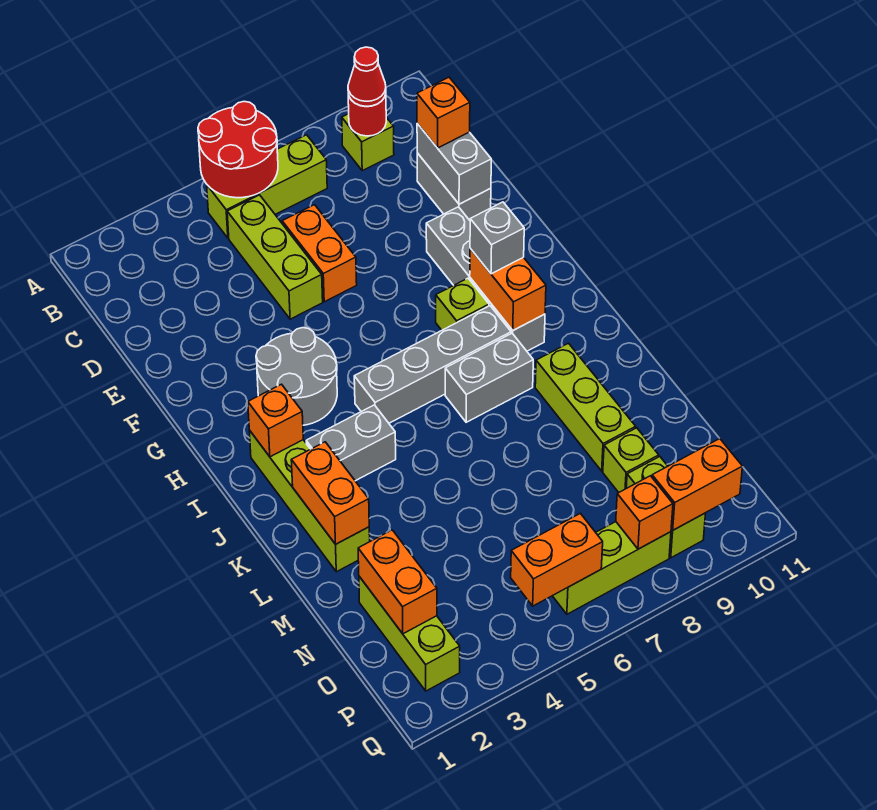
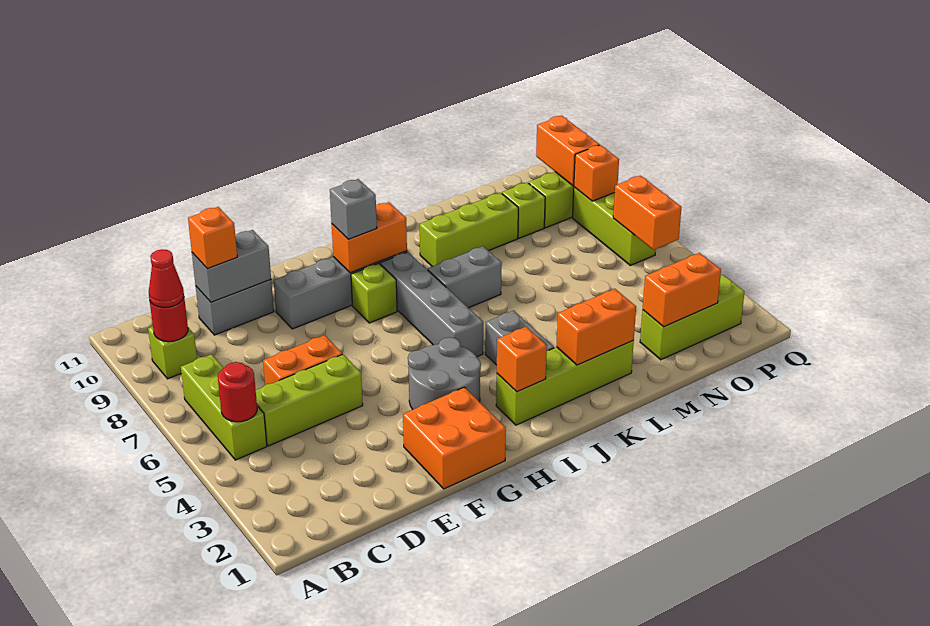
red 2x2 round brick [198,102,278,198] -> red 1x1 round brick [218,362,257,422]
none -> orange 2x2 brick [403,387,506,489]
grey 1x2 brick [445,333,533,422] -> grey 1x2 brick turned to [428,246,502,308]

